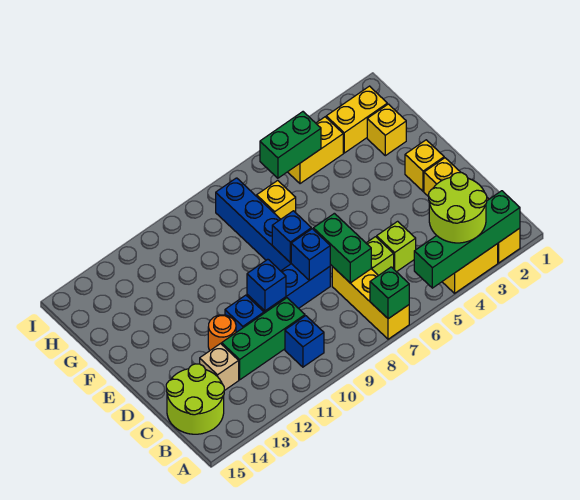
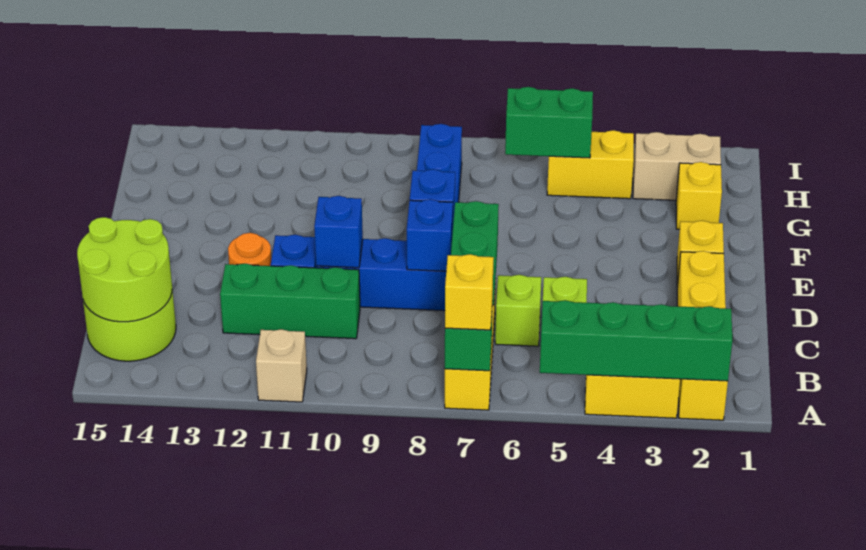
lime 2x2 round brick [429,173,487,243] -> lime 2x2 round brick moved to [77,217,172,322]
blue 1x1 brick [285,316,324,367] -> none
tan 1x1 brick [200,344,239,391] -> tan 1x1 brick moved to [256,329,307,402]
yellow 1x1 brick [257,180,296,219] -> yellow 1x1 brick moved to [445,254,494,330]
yellow 1x2 brick [326,86,387,153] -> tan 1x2 brick [633,132,721,200]

